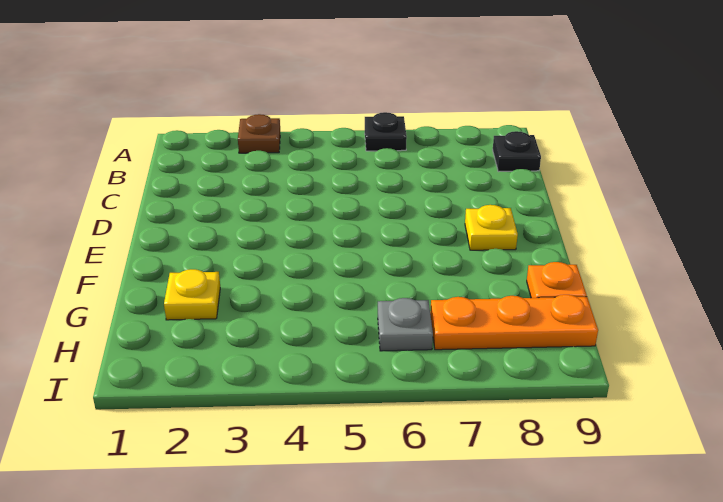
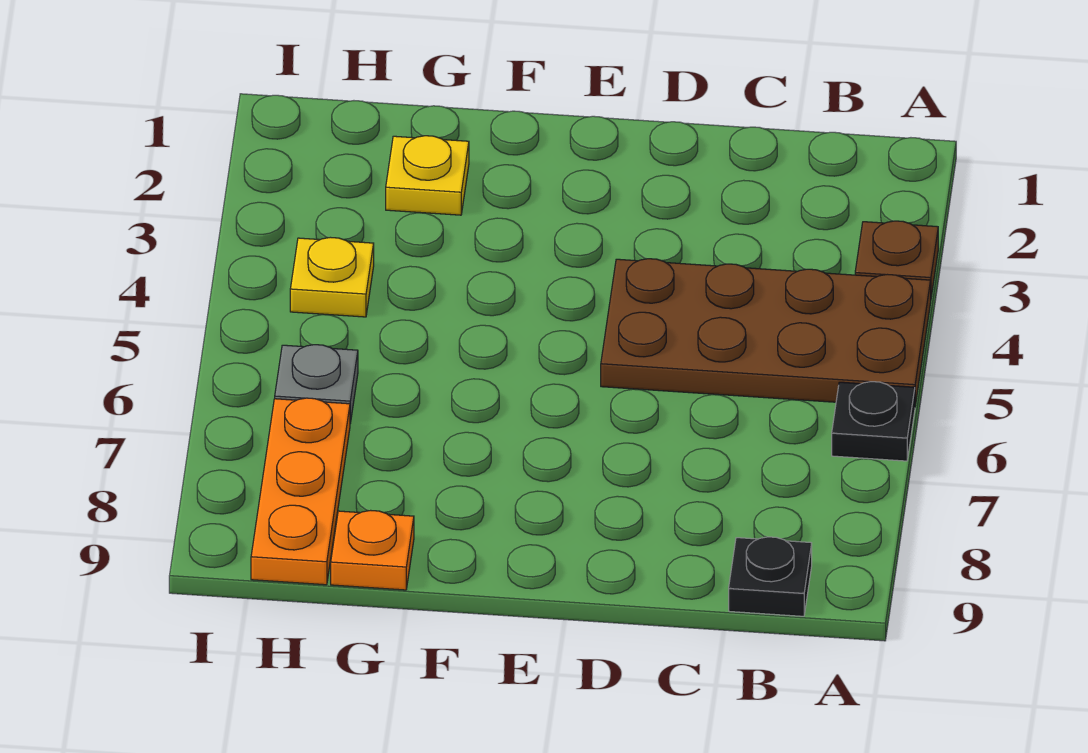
none -> brown 2x4 plate [601,259,931,405]
yellow 1x1 plate [465,205,518,250] -> yellow 1x1 plate moved to [290,237,374,317]

